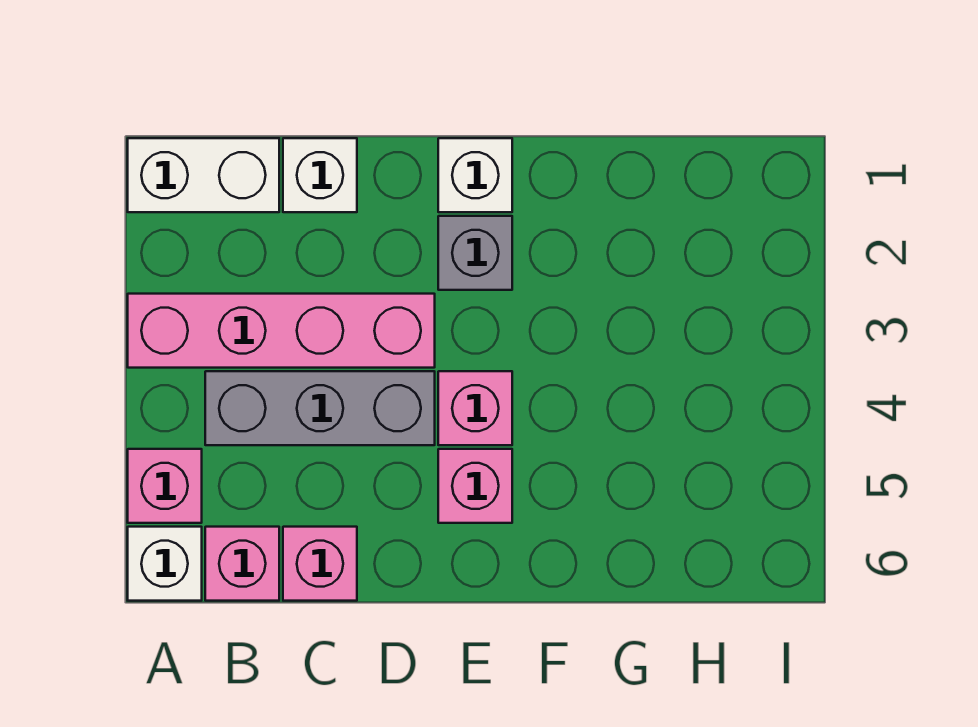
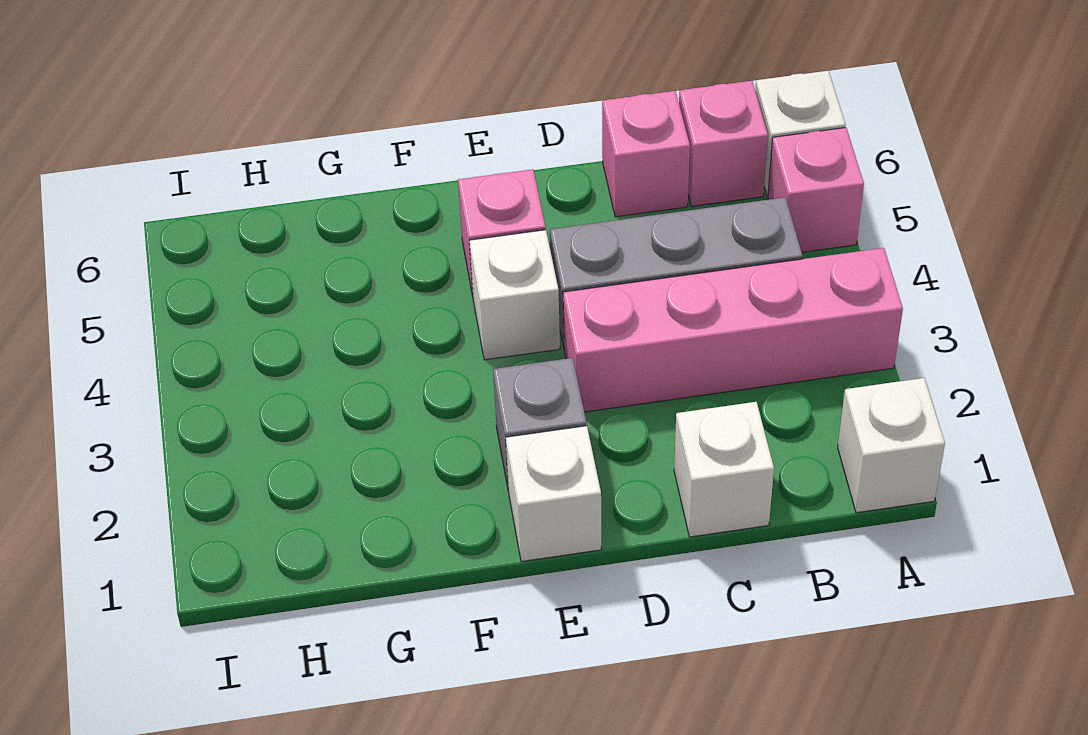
white 1x2 brick [128,138,279,212] -> white 1x1 brick [838,378,945,513]
pink 1x1 brick [438,371,512,445] -> white 1x1 brick [469,230,560,360]

